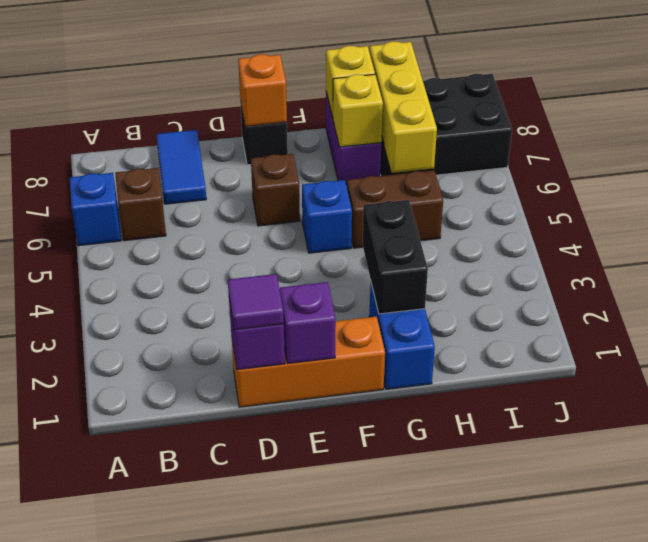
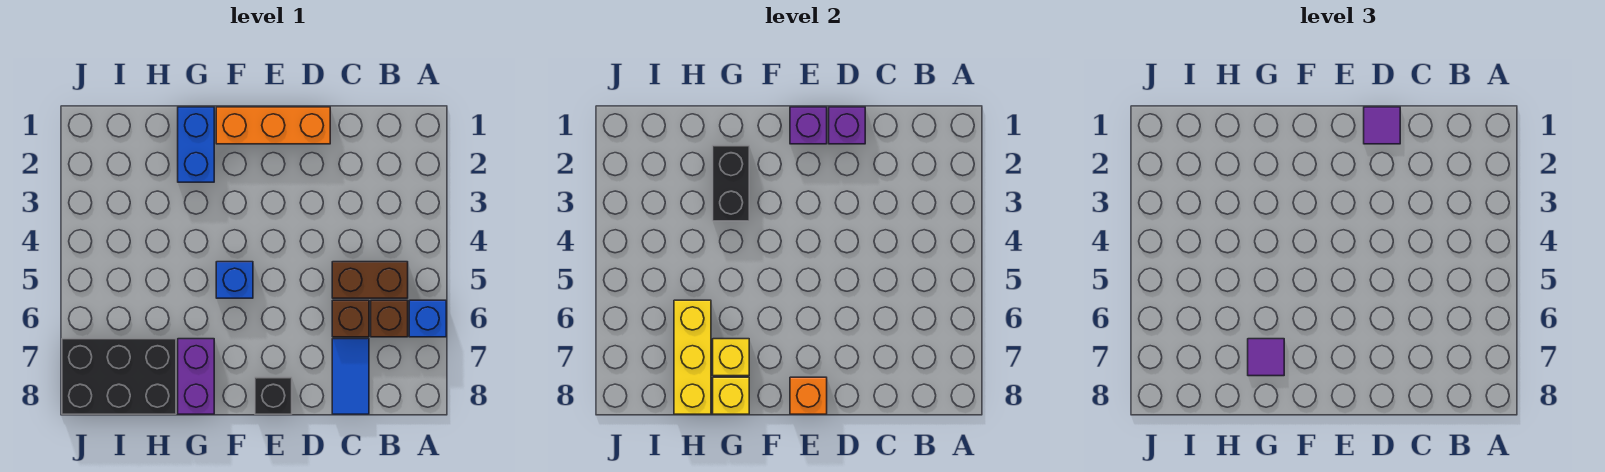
brown 1x1 brick [251,154,300,226] -> brown 1x1 brick moved to [332,300,369,337]
brown 1x2 brick [347,170,443,248] -> brown 1x2 brick moved to [332,262,408,298]
none -> purple 1x1 tile [1248,339,1284,376]

